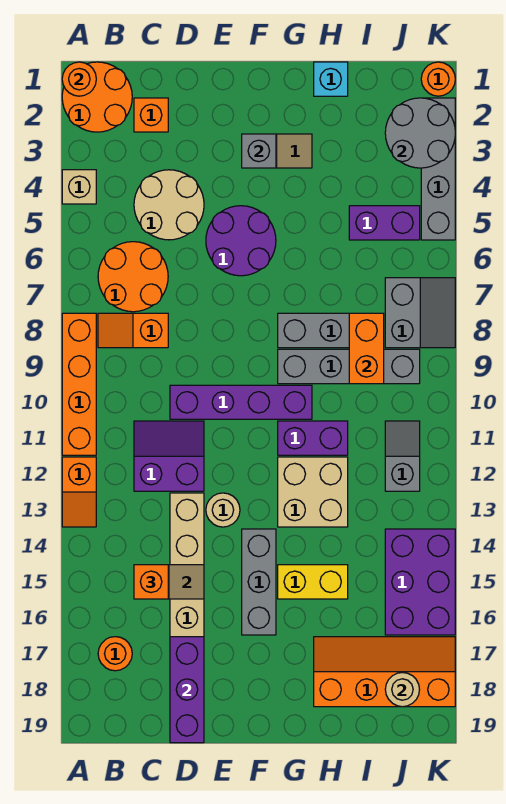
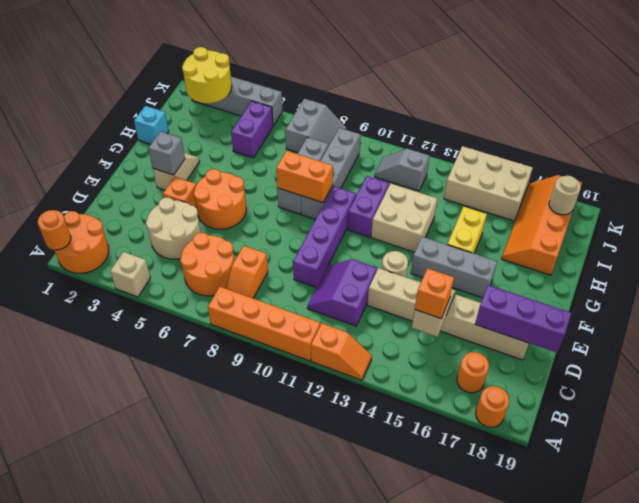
orange 1x1 brick [134,98,168,132] -> orange 1x1 brick moved to [163,177,196,207]
purple 2x2 round brick [206,206,276,276] -> orange 2x2 round brick [194,169,246,229]
orange 1x2 brick [349,313,384,384] -> orange 1x2 brick moved to [276,151,333,203]
grey 2x2 round brick [385,98,455,168] -> yellow 2x2 round brick [182,47,232,103]
grey 2x2 slope [385,278,455,348] -> grey 2x2 slope turned to [285,99,346,153]
purple 2x3 brick [385,529,455,635] -> tan 2x3 brick [444,146,533,221]
orange 1x1 round brick [421,62,455,96] -> orange 1x1 round brick moved to [476,386,509,427]

